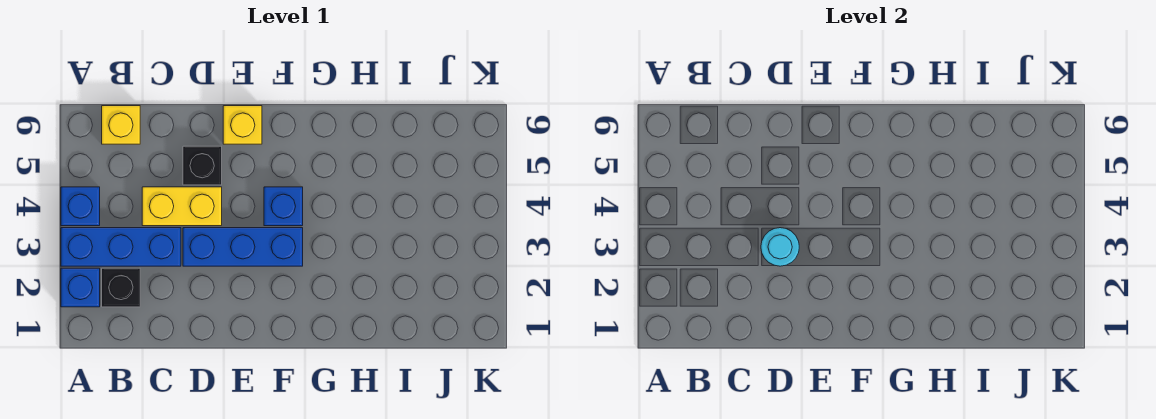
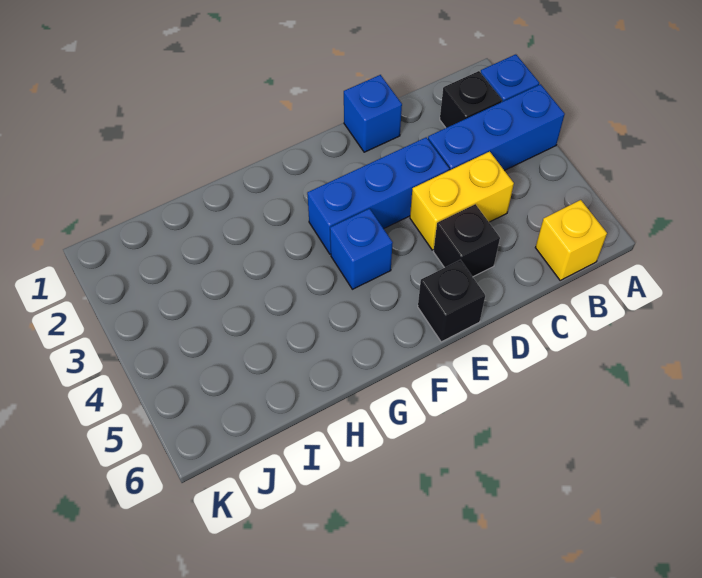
blue 1x1 brick [61,187,100,226] -> blue 1x1 brick moved to [344,75,402,152]
cyan 1x1 round brick [761,228,799,266] -> none
yellow 1x1 brick [223,106,262,144] -> black 1x1 brick [418,260,485,342]

